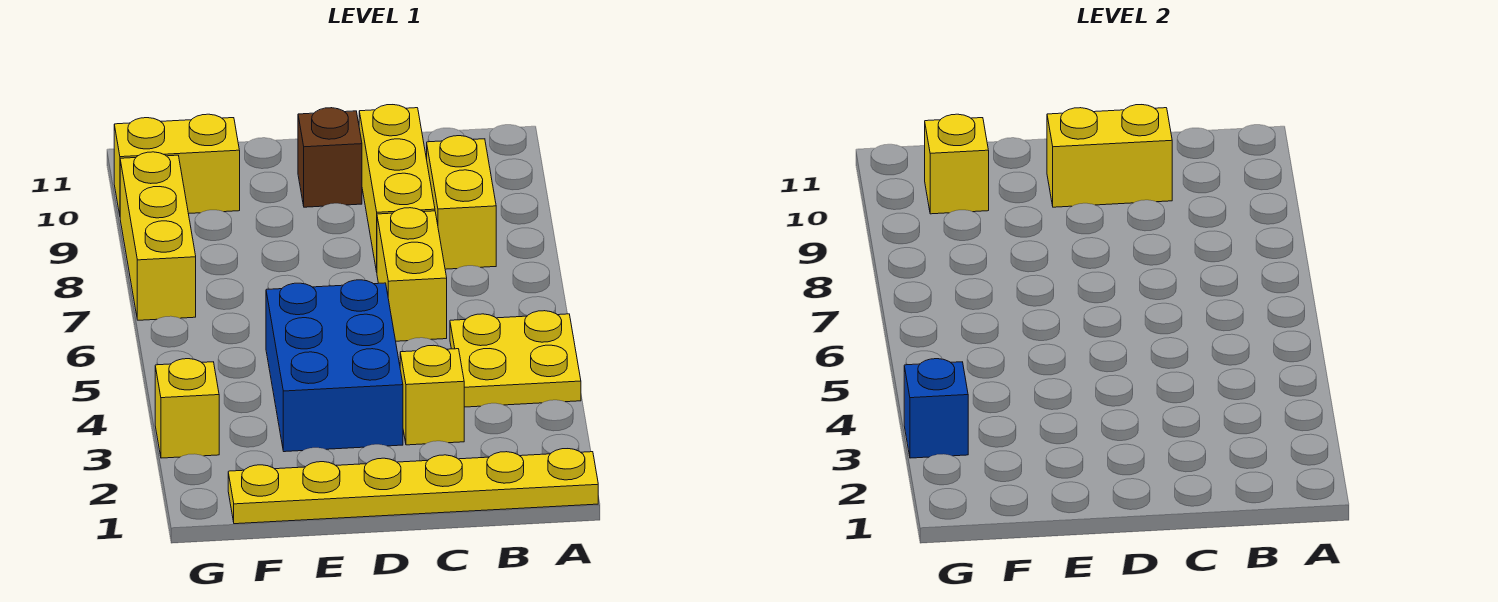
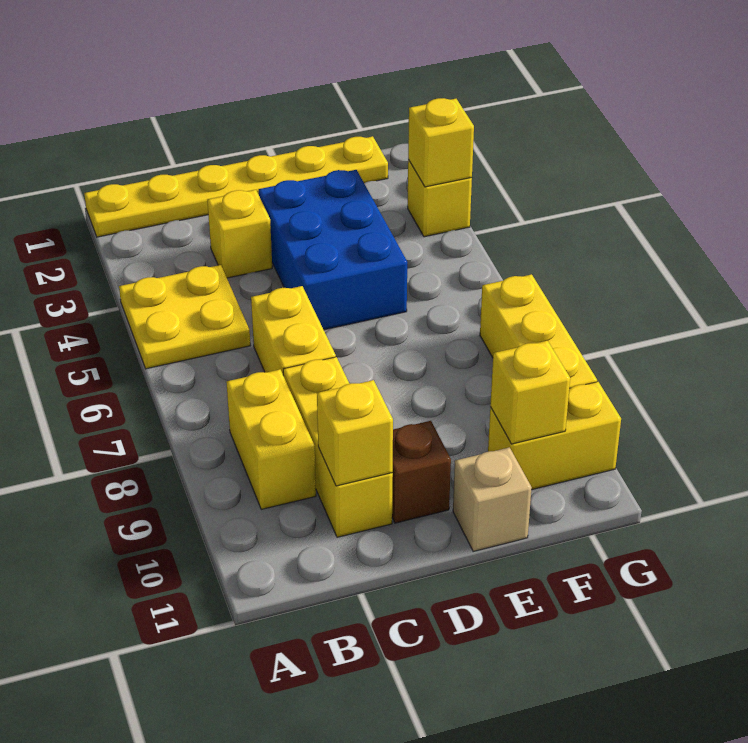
yellow 1x2 brick [1047,105,1172,207] -> yellow 1x1 brick [317,380,393,486]
none -> tan 1x1 brick [453,447,532,552]
blue 1x1 brick [904,359,968,458] -> yellow 1x1 brick [408,98,474,187]

